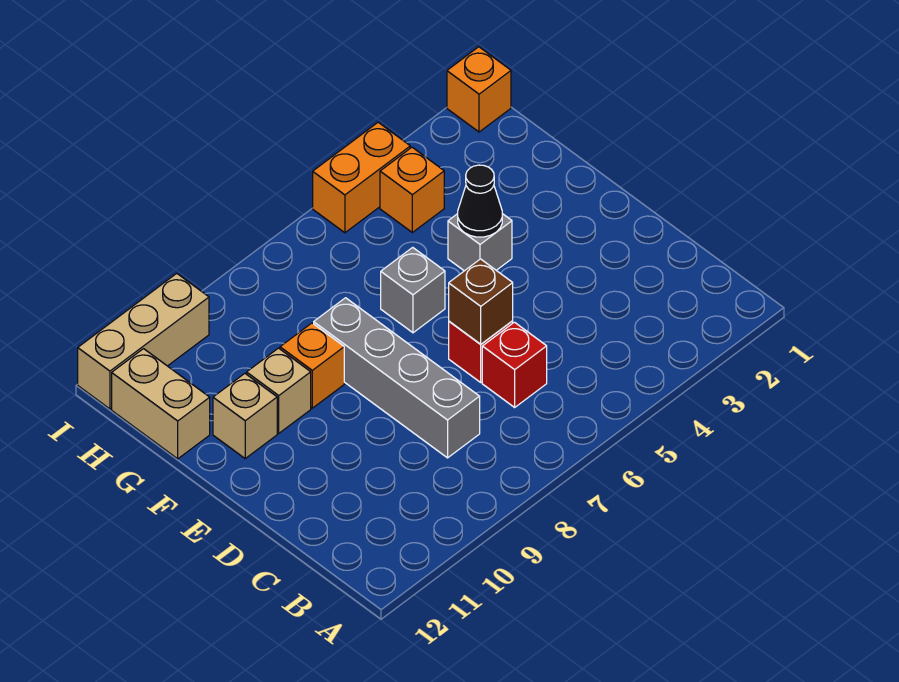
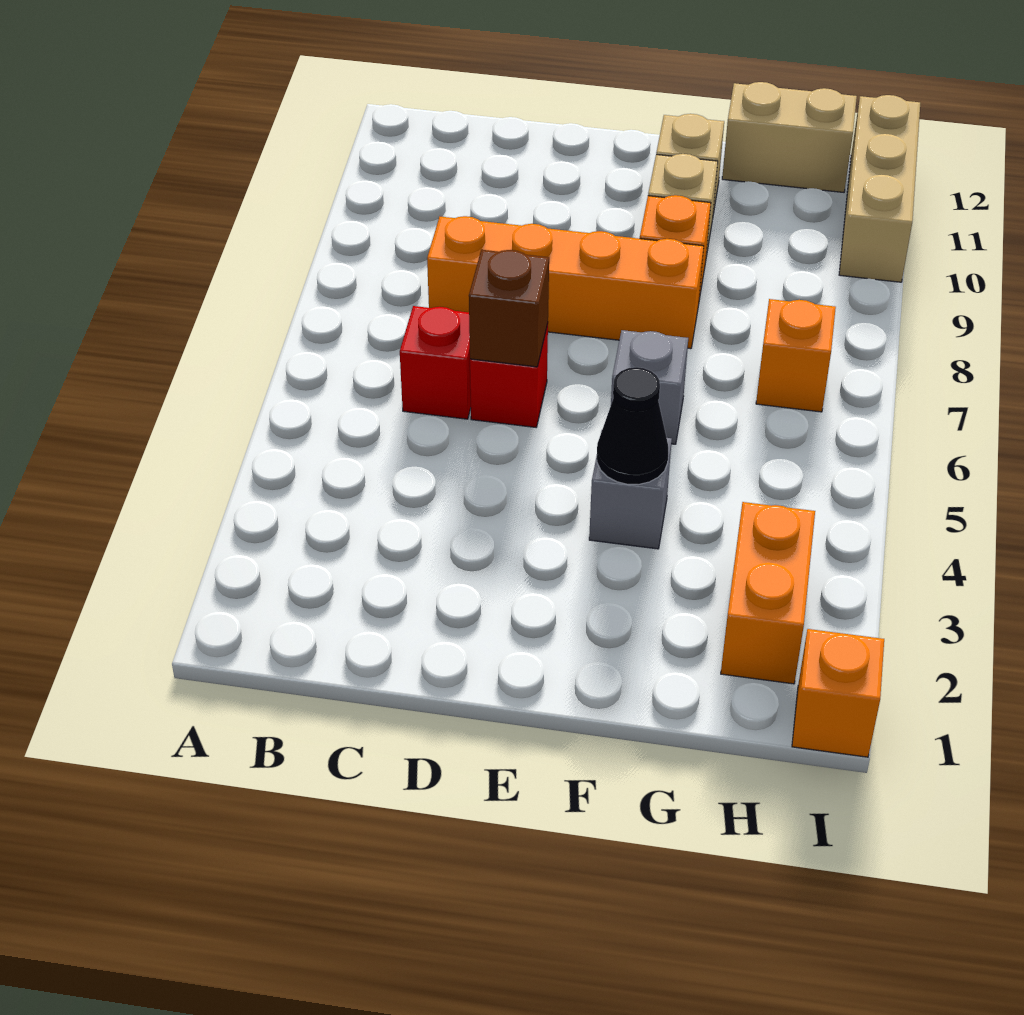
grey 1x4 brick [314,298,480,458] -> orange 1x4 brick [427,216,704,349]
orange 1x1 brick [380,147,444,232] -> orange 1x1 brick moved to [756,299,836,412]
orange 1x2 brick [313,122,410,233] -> orange 1x2 brick moved to [721,502,815,684]

